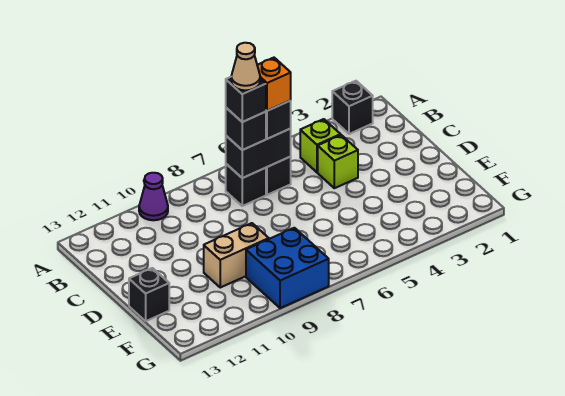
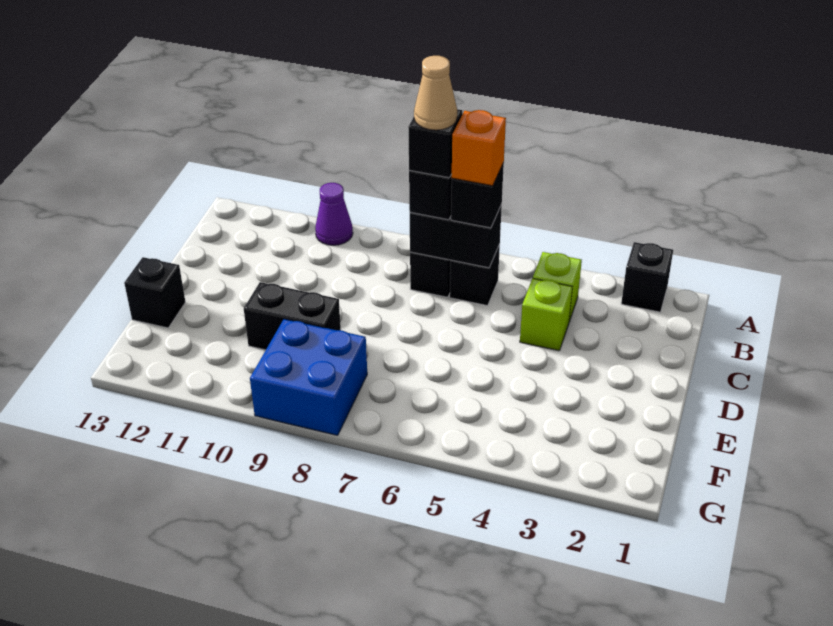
tan 1x2 brick [204,223,269,287] -> black 1x2 brick [244,282,341,350]

